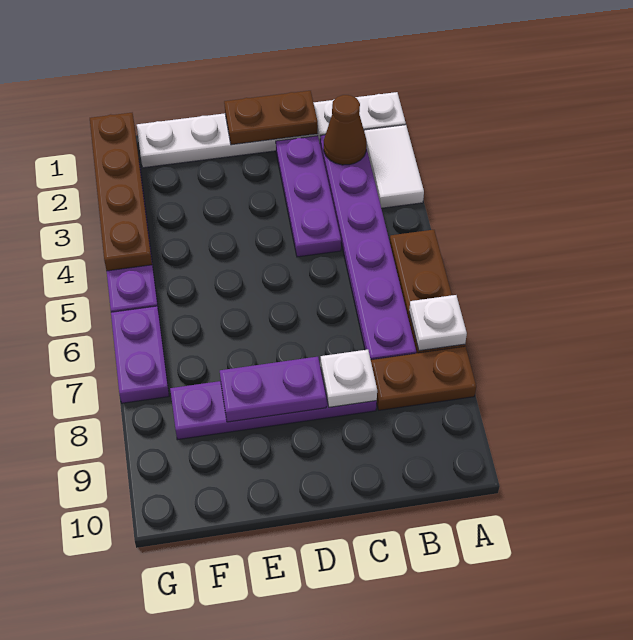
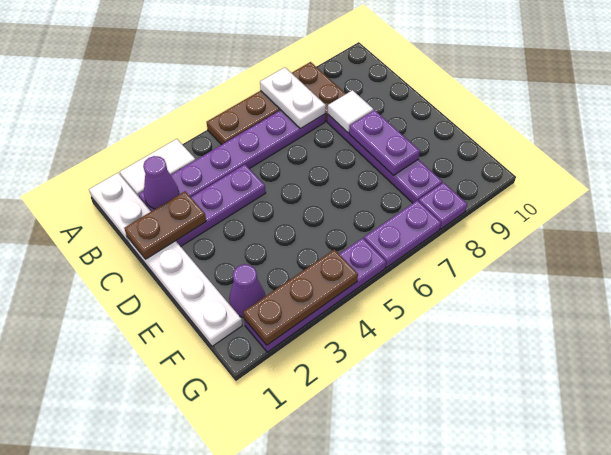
white 1x1 plate [409,295,467,351] -> white 1x2 plate [260,67,326,129]
brown 1x1 cone [324,95,367,165] -> purple 1x1 cone [143,156,179,209]
brown 1x2 plate [224,91,318,145] -> brown 1x2 plate turned to [124,191,206,259]
white 1x1 plate [321,350,377,407] -> white 1x1 tile [328,90,373,133]
none -> purple 1x1 cone [229,264,265,318]
brown 1x4 plate [90,113,152,271] -> brown 1x3 plate [243,250,358,345]
none -> purple 1x1 plate [419,183,467,229]

